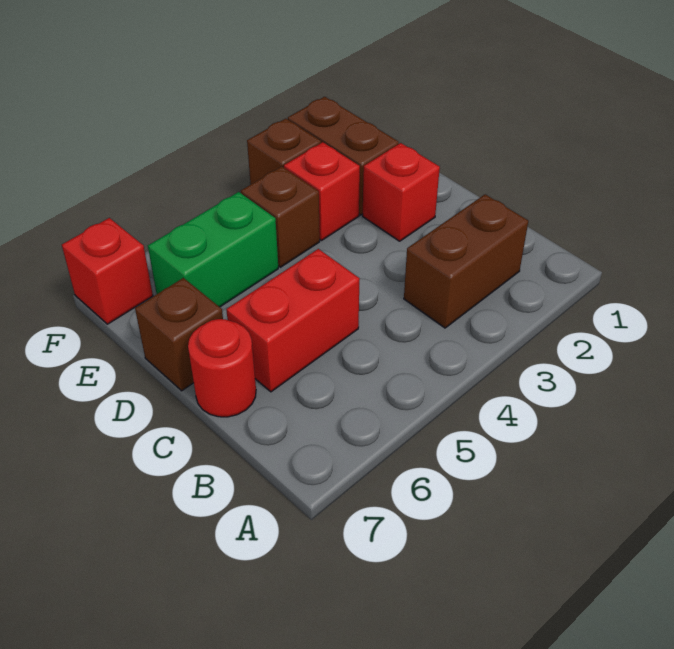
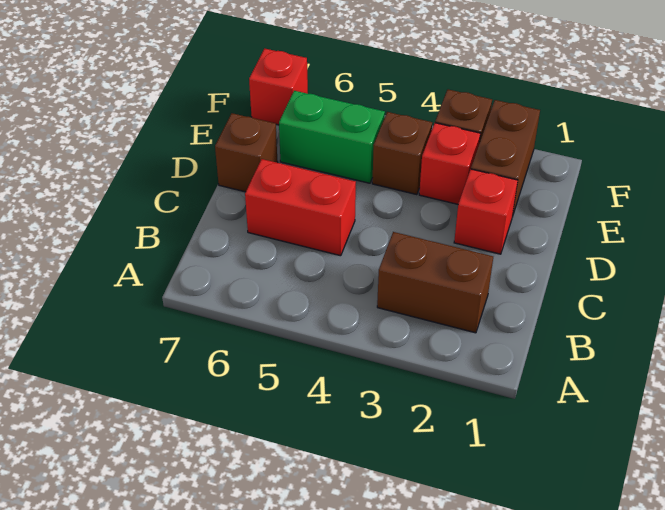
red 1x1 round brick [188,319,256,417] -> none

